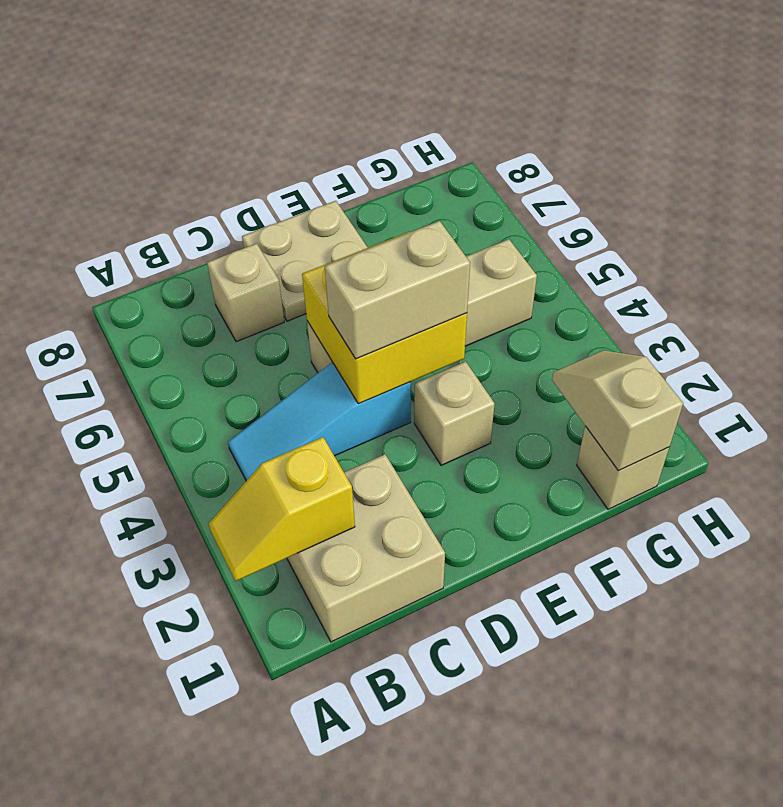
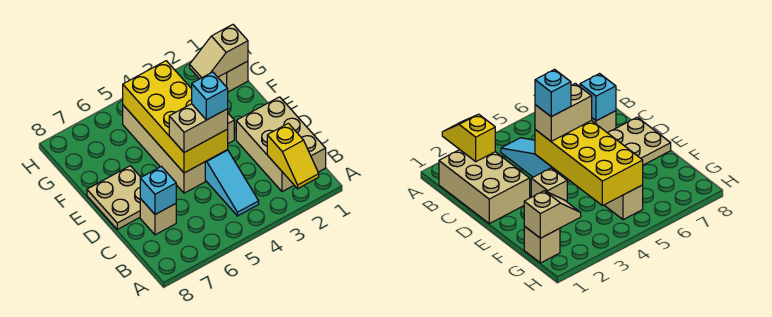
tan 2x2 brick [287,454,445,642] -> tan 2x3 brick [236,97,326,192]
none -> cyan 1x1 brick [140,167,176,214]
yellow 2x2 brick [302,232,467,404] -> yellow 2x4 brick [123,61,228,173]
tan 1x2 brick [325,221,470,359] -> tan 1x2 brick turned to [169,104,228,152]
none -> cyan 1x1 brick [192,72,228,120]

